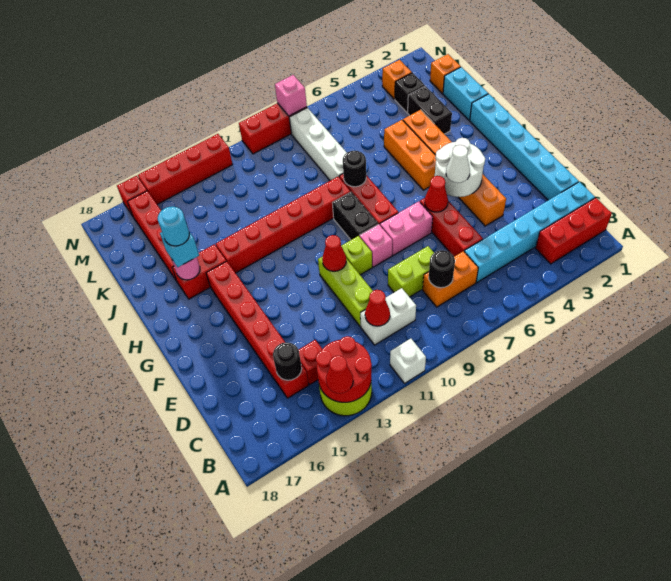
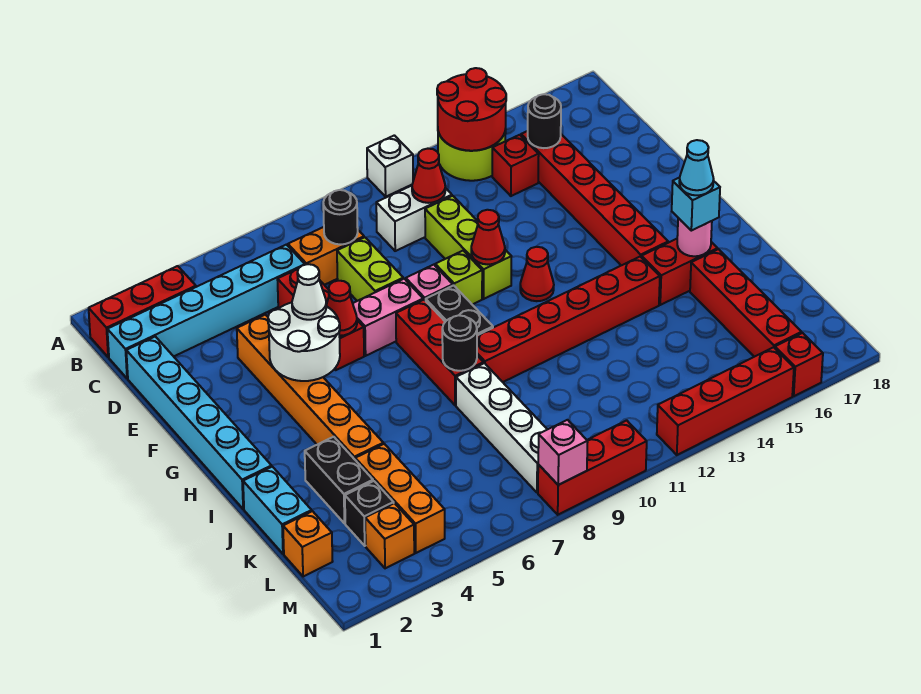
red 1x1 cone [326,355,353,393] -> red 1x1 cone moved to [520,247,554,301]
lime 1x2 brick [388,246,434,297] -> lime 1x2 brick turned to [337,237,403,301]
orange 1x3 brick [384,120,436,190] -> orange 1x3 brick moved to [355,444,445,553]
cyan 1x1 round brick [158,206,189,246] -> cyan 1x1 cone [679,140,714,195]

